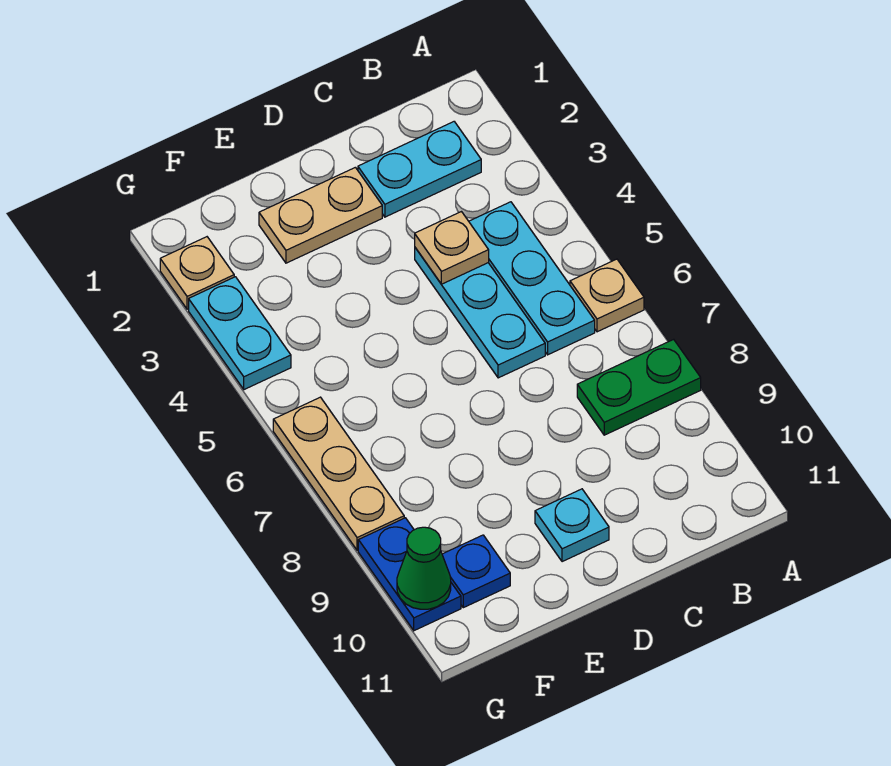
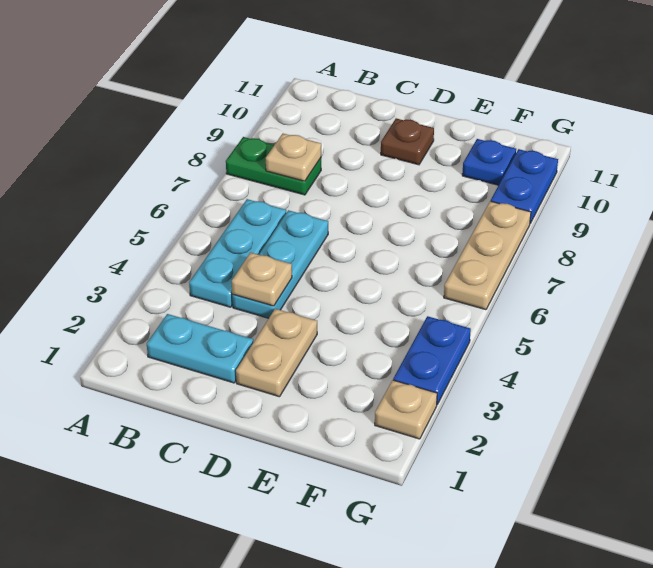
tan 1x1 plate [570,259,644,332] -> tan 1x1 plate moved to [266,133,321,181]
tan 1x2 plate [259,167,382,263] -> tan 1x2 plate turned to [236,309,317,397]
cyan 1x1 plate [535,489,609,562] -> brown 1x1 plate [381,118,434,165]
cyan 1x2 plate [189,277,291,390] -> blue 1x2 plate [393,316,471,404]
green 1x1 cone [397,527,451,609] -> none

